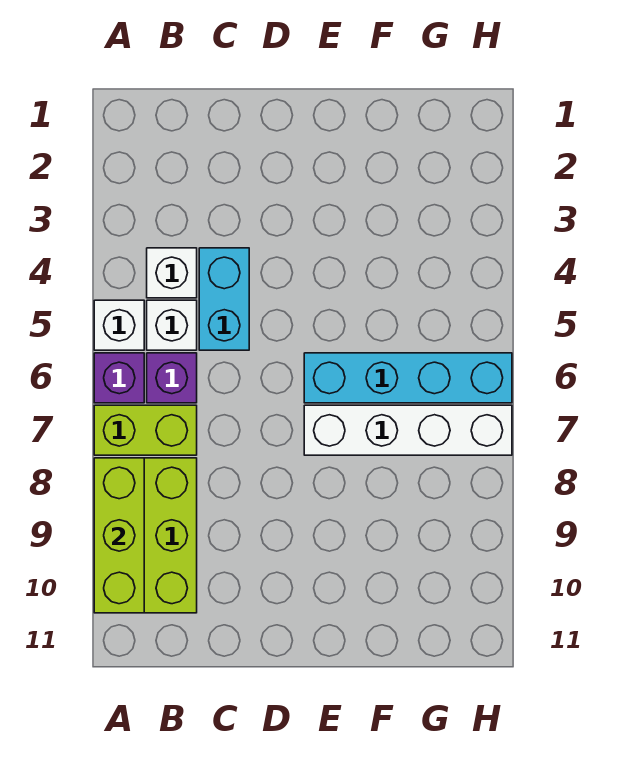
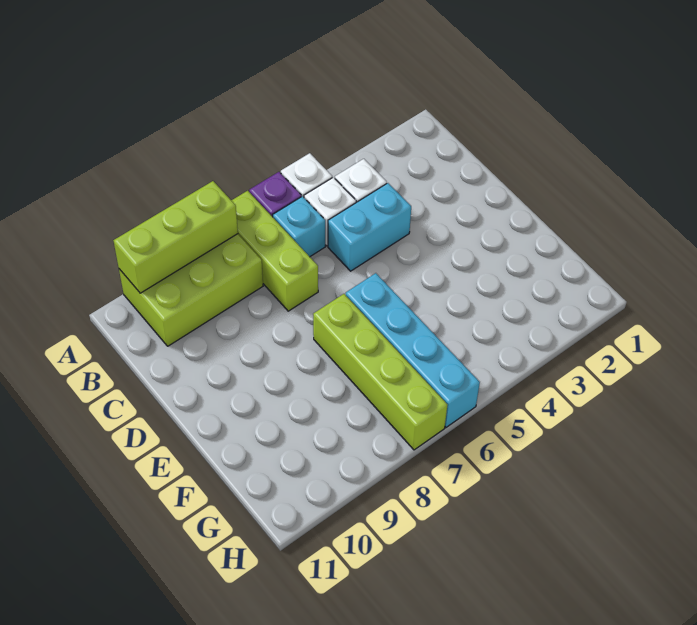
lime 1x2 brick [94,405,197,455] -> lime 1x3 brick [231,191,318,311]
purple 1x1 brick [147,353,197,403] -> cyan 1x1 brick [273,196,325,257]
white 1x4 brick [304,405,512,455] -> lime 1x4 brick [313,294,447,450]

